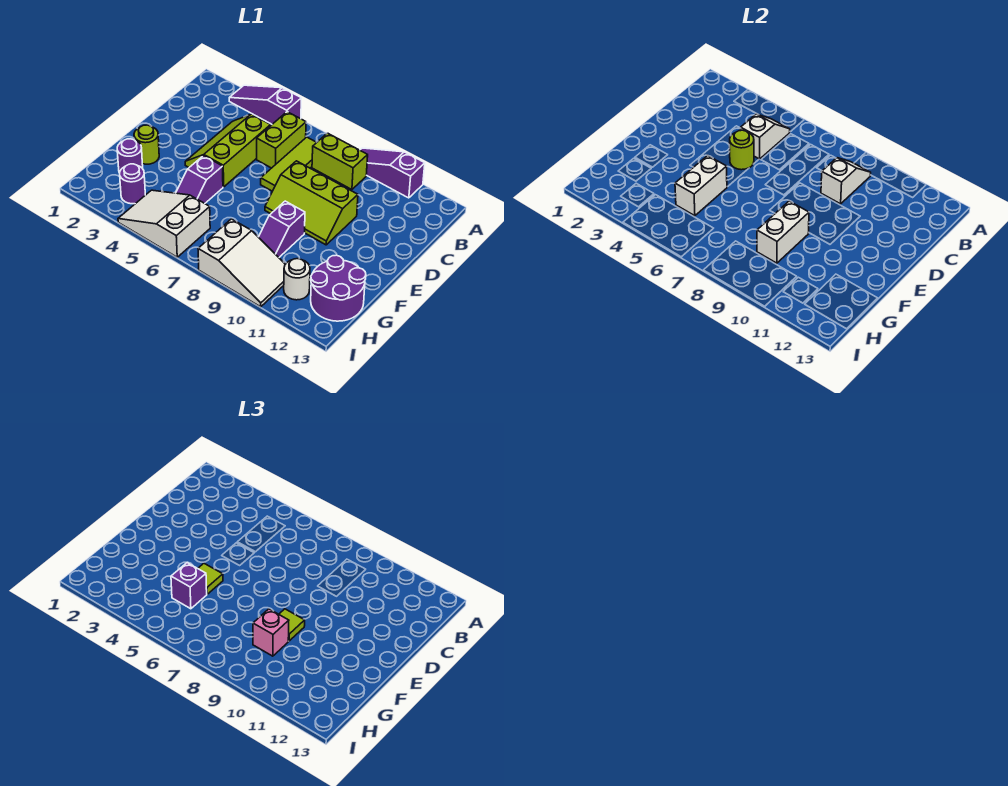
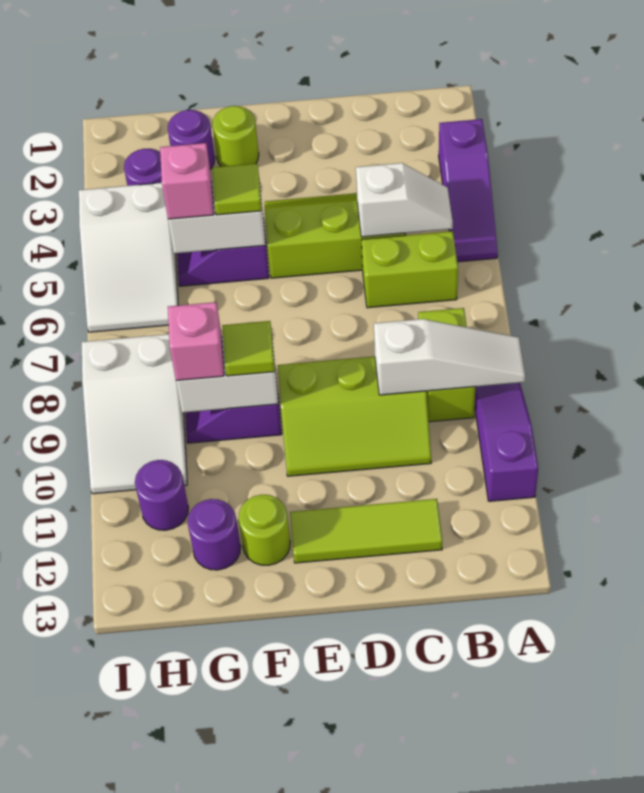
purple 1x3 slope [229,85,301,124] -> purple 1x3 slope turned to [439,119,498,262]
lime 1x3 tile [261,137,317,191] -> lime 1x3 tile moved to [290,499,442,563]
white 1x2 slope [821,158,871,204] -> white 1x3 slope [374,319,525,395]
lime 1x1 round brick [730,130,754,170] -> lime 1x1 round brick moved to [239,495,290,565]
lime 2x3 slope [265,161,358,245] -> lime 2x3 slope turned to [277,356,431,476]
purple 1x1 brick [171,563,207,609] -> pink 1x1 brick [160,143,214,219]
purple 2x2 round brick [311,255,366,321] -> purple 1x1 round brick [188,499,241,570]
white 2x3 slope [118,190,210,257] -> white 2x3 slope turned to [79,183,178,332]
white 1x1 round brick [284,259,310,300] -> purple 1x1 round brick [135,460,188,530]

